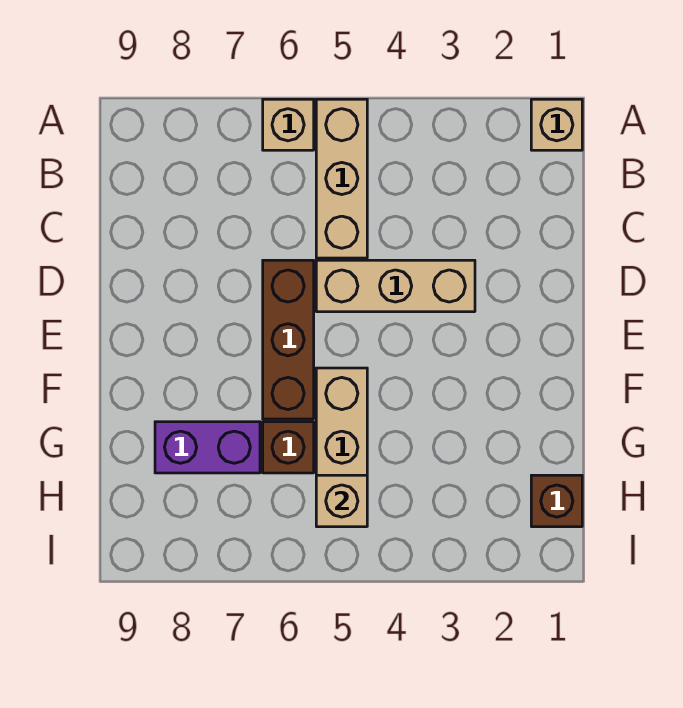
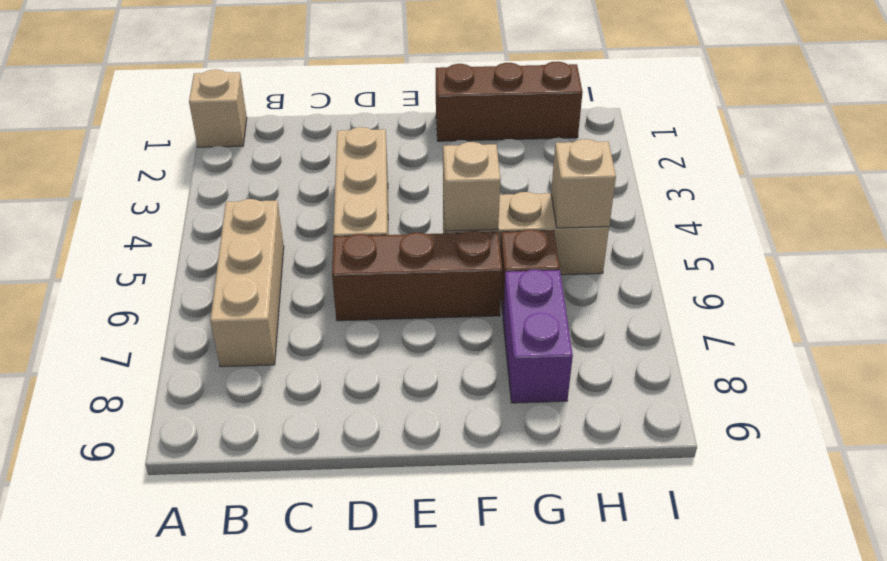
tan 1x3 brick [316,99,367,258] -> tan 1x3 brick turned to [210,199,284,367]
tan 1x1 brick [263,99,314,150] -> tan 1x1 brick moved to [443,142,500,231]
brown 1x1 brick [531,475,582,527] -> brown 1x3 brick [436,61,583,141]

